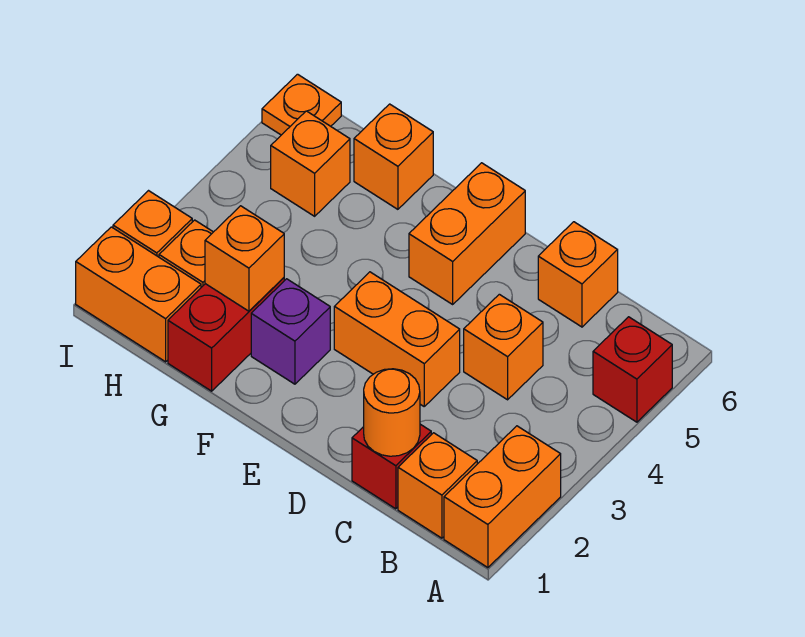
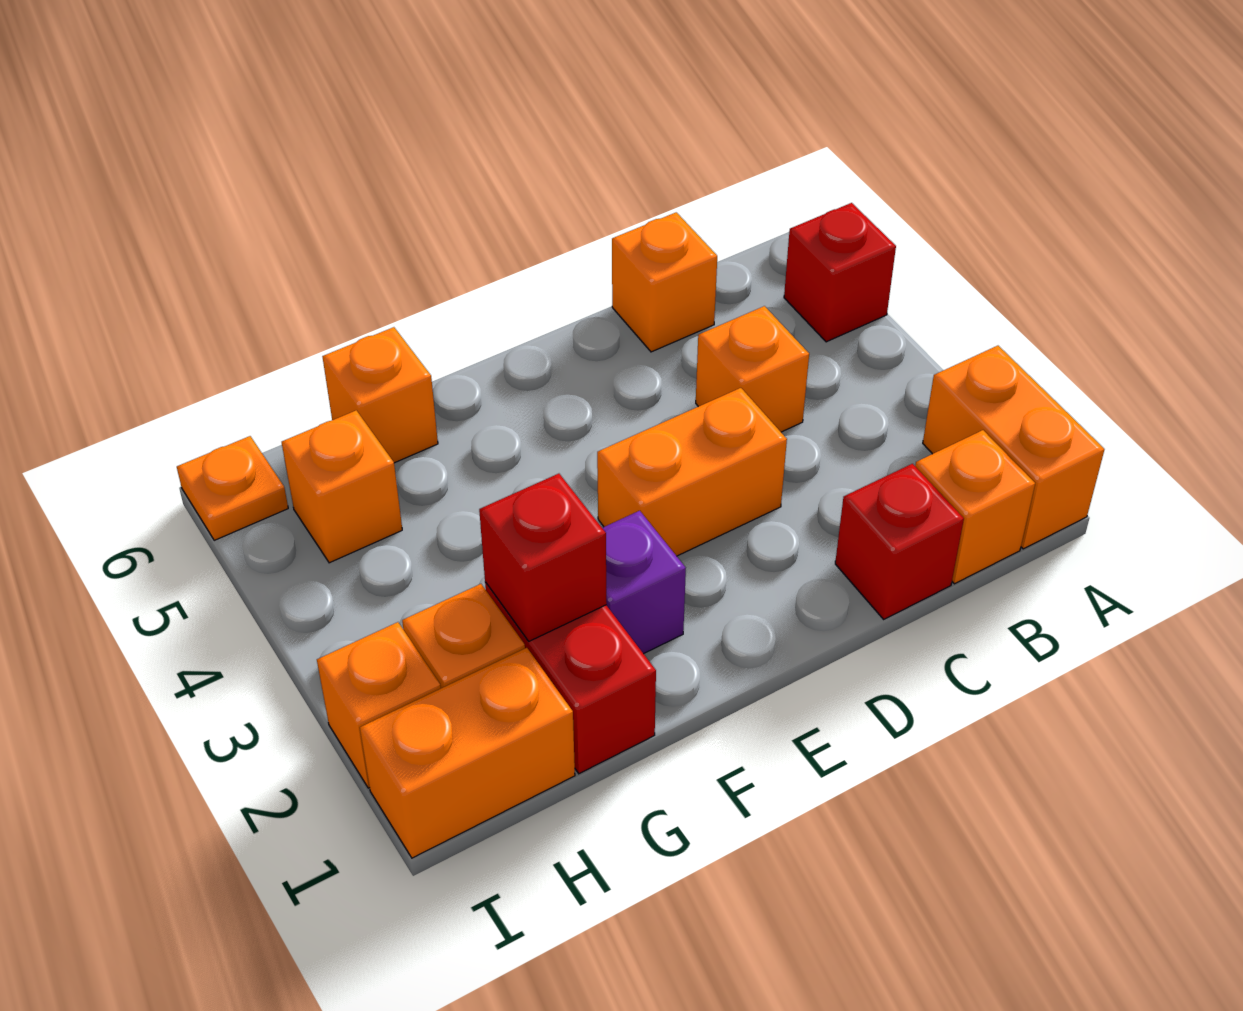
orange 1x1 round brick [364,369,420,456] -> none
orange 1x2 brick [409,163,525,304] -> none
orange 1x1 brick [205,206,284,311] -> red 1x1 brick [479,474,607,641]

